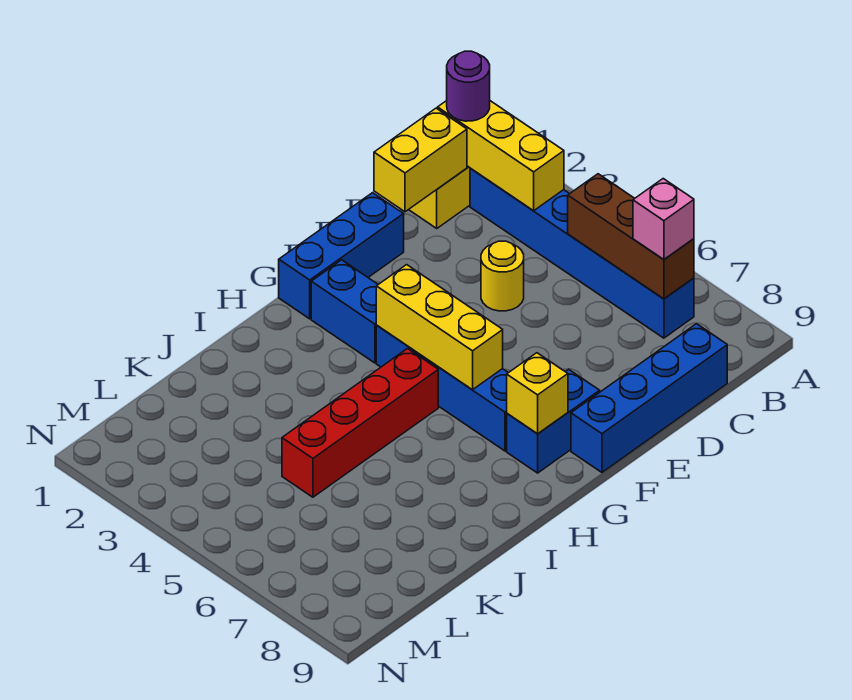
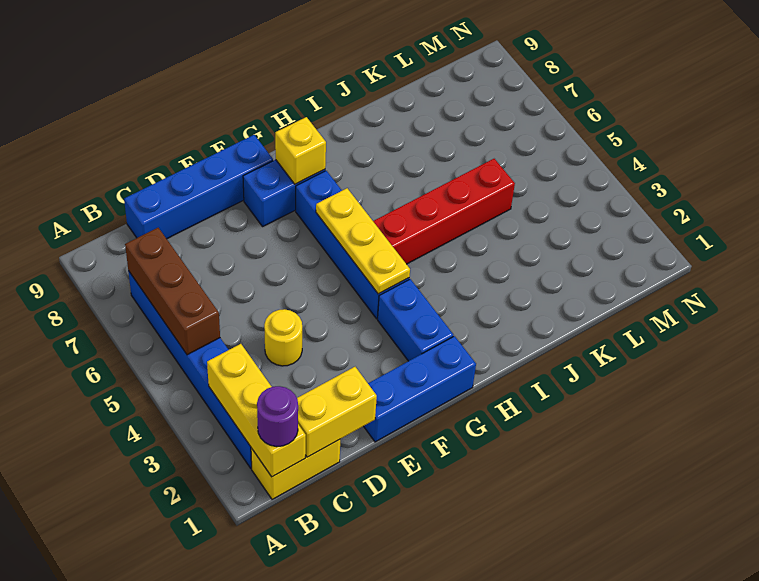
pink 1x1 brick [633,179,694,259] -> none
yellow 1x3 brick [376,265,503,390] -> yellow 1x3 plate [316,188,410,294]

